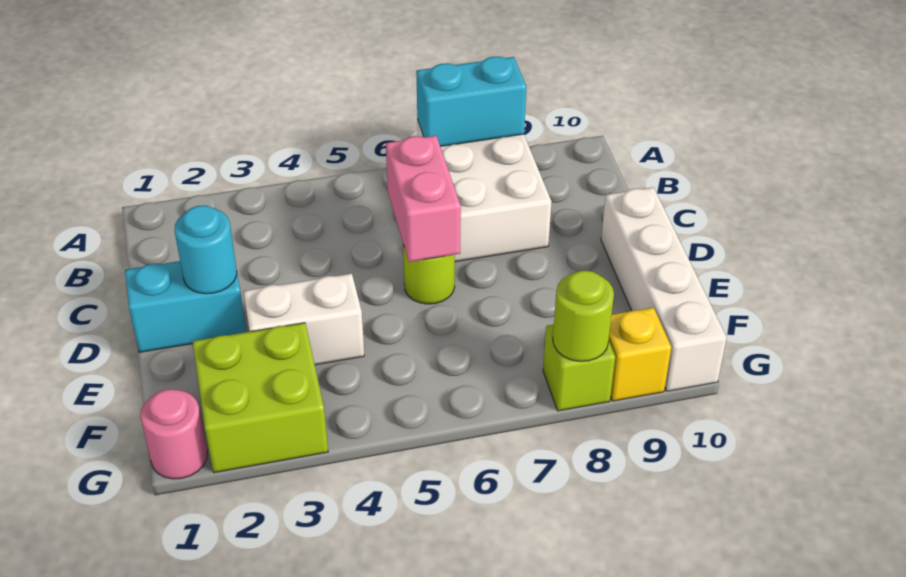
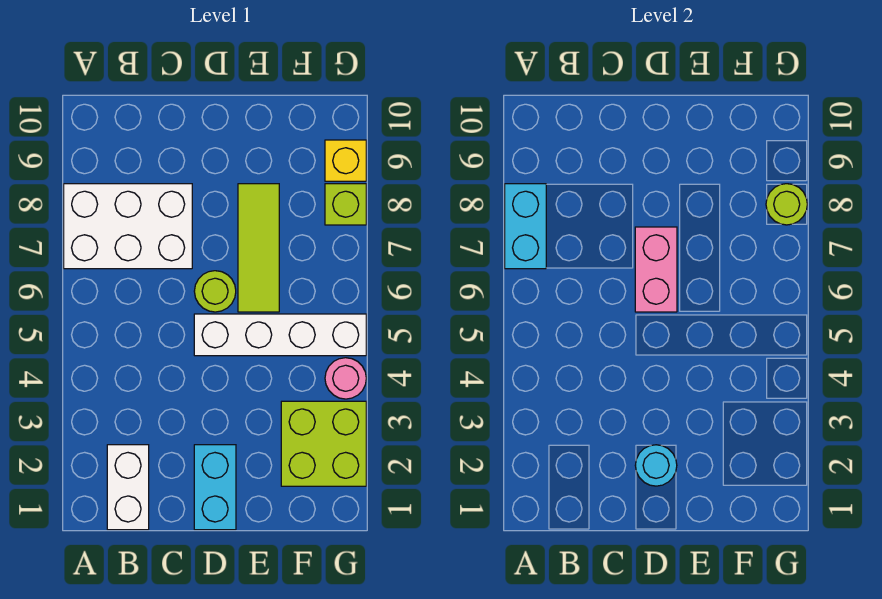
pink 1x2 brick [386,136,461,262] -> pink 1x2 brick turned to [635,227,677,312]
white 1x4 brick [601,187,727,391] -> white 1x4 brick moved to [194,314,366,356]
white 1x2 brick [243,274,364,365] -> white 1x2 brick moved to [107,445,149,530]
none -> lime 1x3 tile [238,184,279,312]
pink 1x1 round brick [140,389,207,479] -> pink 1x1 round brick moved to [325,358,366,399]

